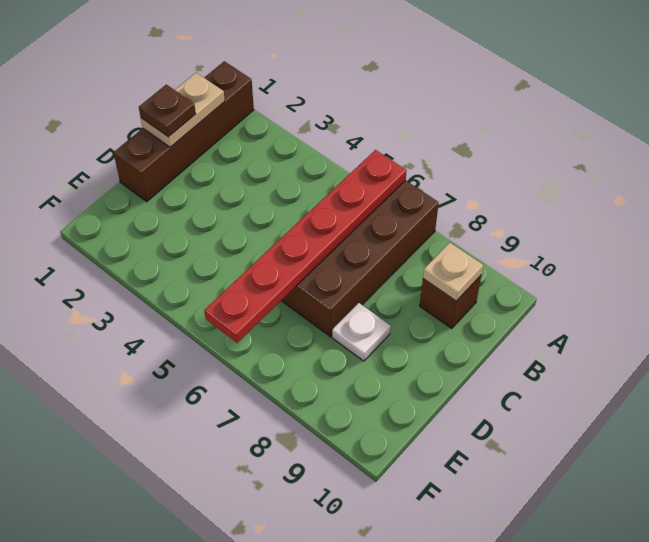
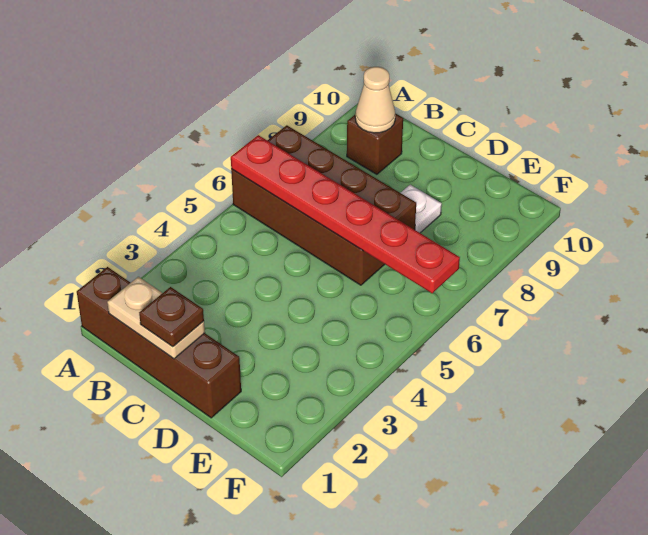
tan 1x1 plate [423,243,483,301] -> tan 1x1 cone [355,67,396,133]

